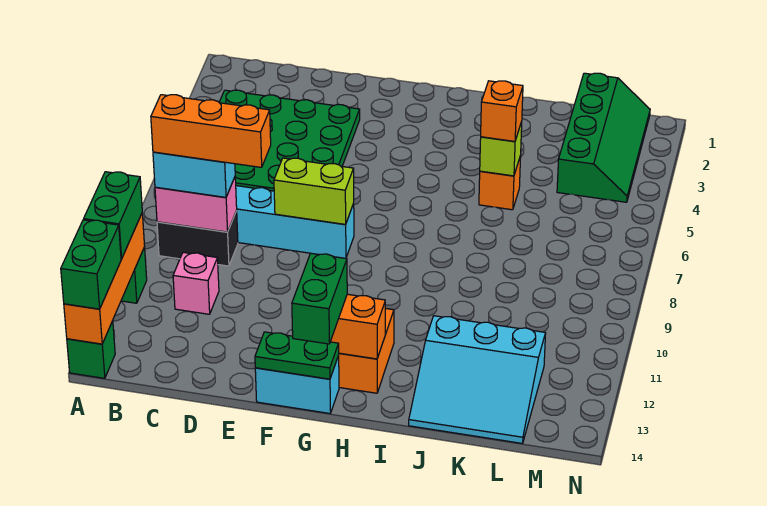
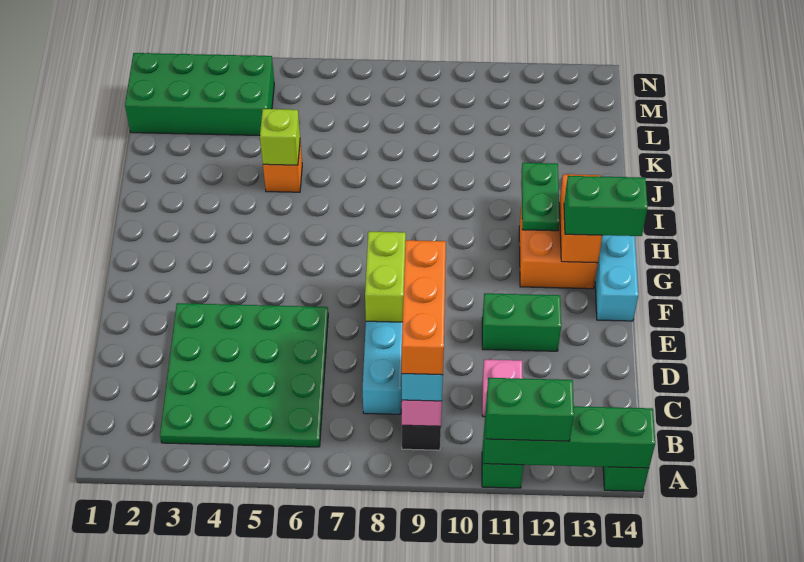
orange 1x4 brick [64,213,145,344] -> green 1x4 brick [484,406,655,468]
green 1x2 brick [61,220,121,309] -> green 1x2 brick moved to [482,293,561,351]
green 1x2 plate [255,332,339,379] -> green 1x2 plate moved to [521,163,560,231]
orange 1x1 brick [481,81,523,142] -> none
cyan 3x3 slope [409,316,546,443] -> none
green 2x4 slope [557,73,650,202] -> green 2x4 brick [125,53,274,135]

